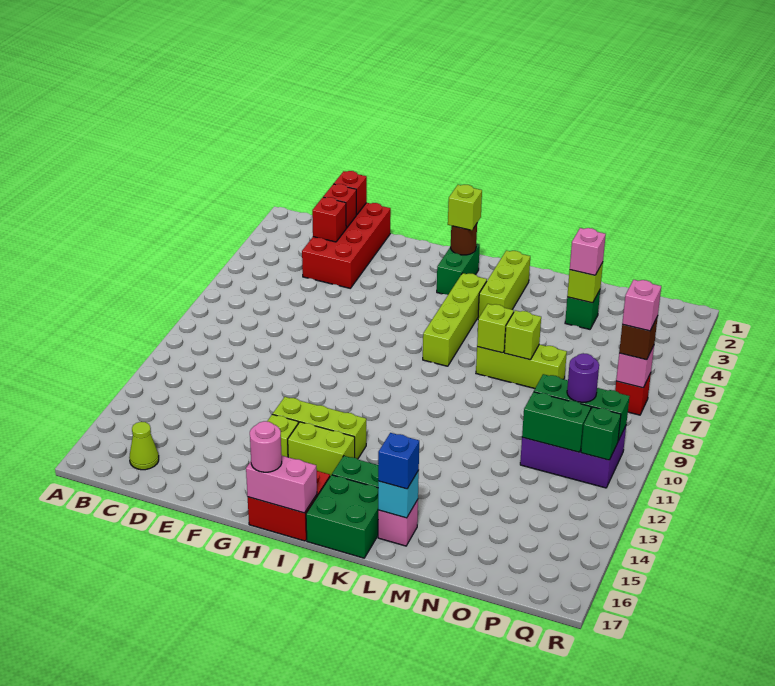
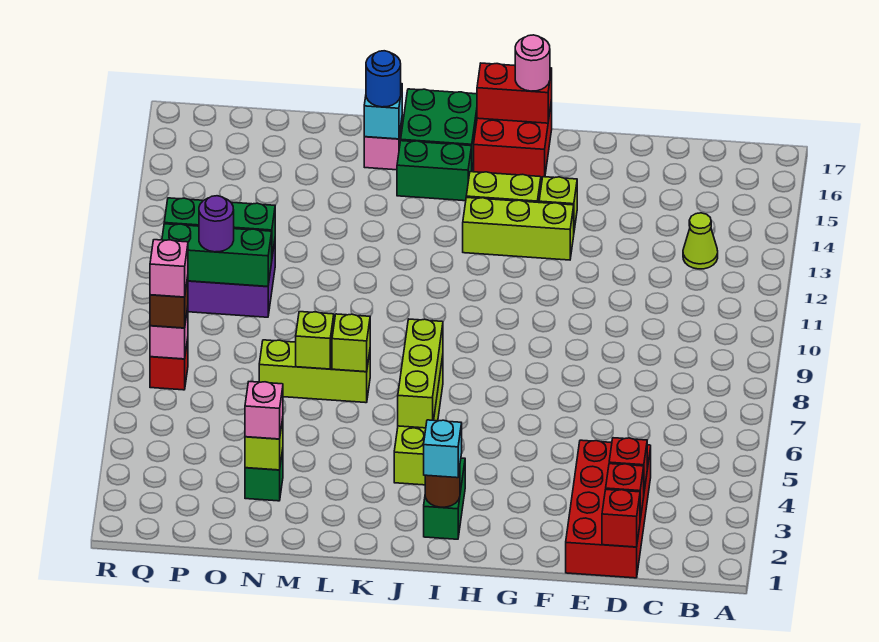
lime 1x1 cone [129,422,159,470] -> lime 1x1 cone moved to [683,213,718,269]
pink 1x2 brick [246,456,317,513] -> red 1x2 brick [477,63,552,123]
lime 1x1 brick [448,185,482,230] -> cyan 1x1 brick [424,420,462,478]
lime 1x3 brick [478,250,530,319] -> lime 1x3 brick moved to [398,319,443,428]
blue 1x1 brick [378,433,419,489] -> blue 1x1 round brick [366,51,401,107]

